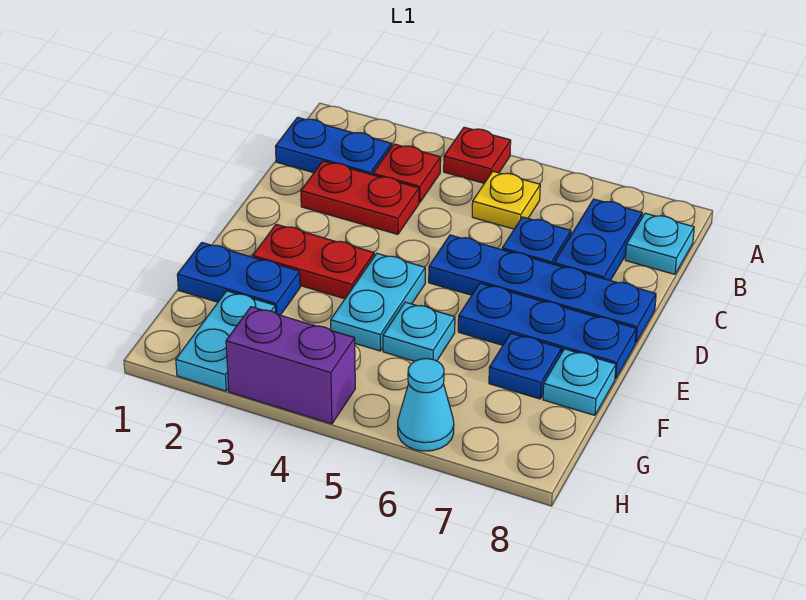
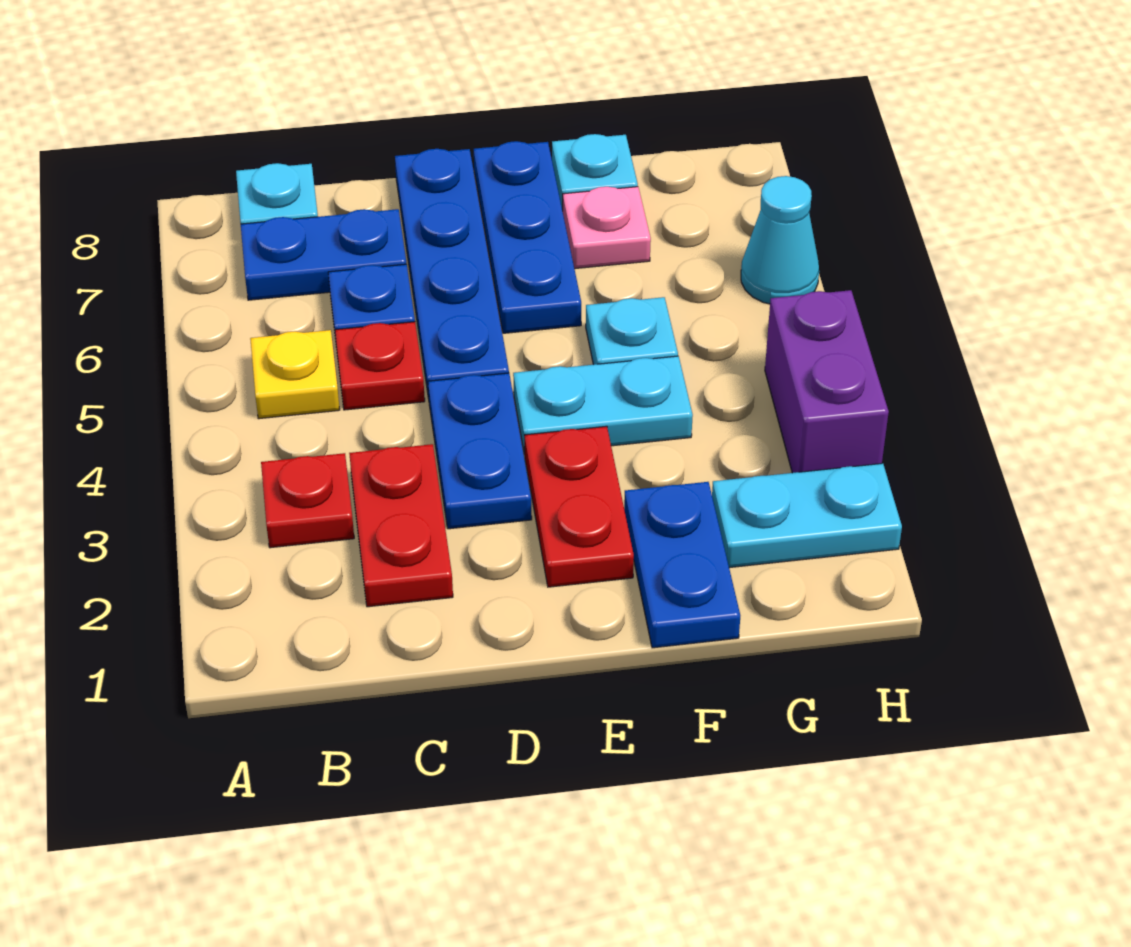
red 1x1 plate [444,127,511,183] -> red 1x1 plate moved to [335,322,425,410]
blue 1x2 plate [275,117,392,175] -> blue 1x2 plate moved to [428,373,532,529]
blue 1x1 plate [489,333,562,399] -> pink 1x1 plate [563,187,651,269]

